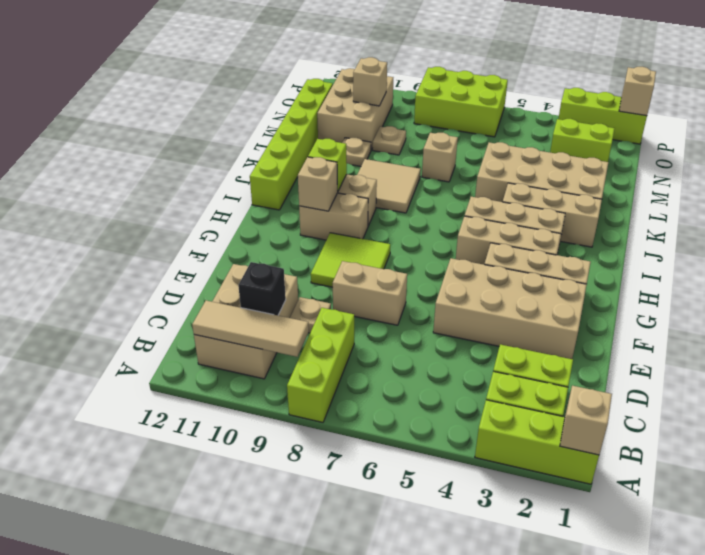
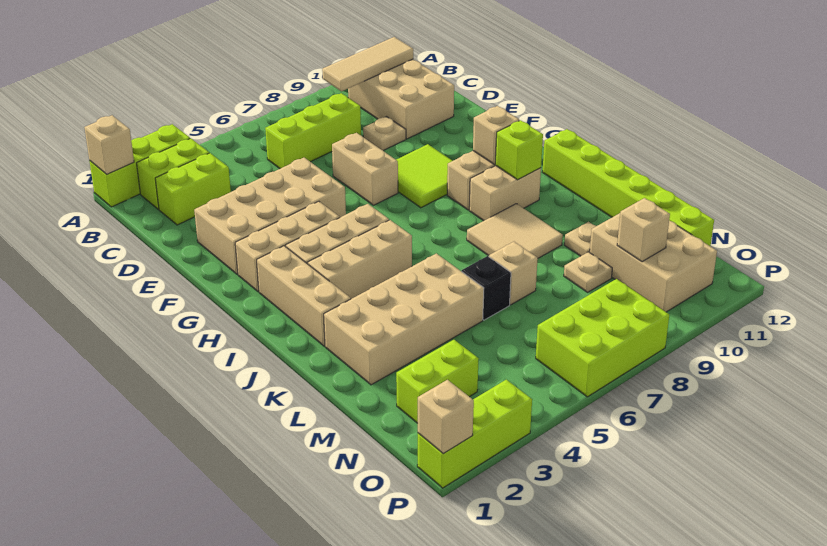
lime 1x3 brick [287,308,354,422] -> lime 1x3 brick turned to [265,93,361,169]
black 1x1 brick [238,262,286,315] -> black 1x1 brick moved to [462,256,511,320]
tan 1x2 brick [333,261,407,325] -> tan 1x2 brick turned to [332,133,398,205]
tan 1x3 brick [503,183,602,247] -> tan 1x3 brick turned to [257,246,351,346]

